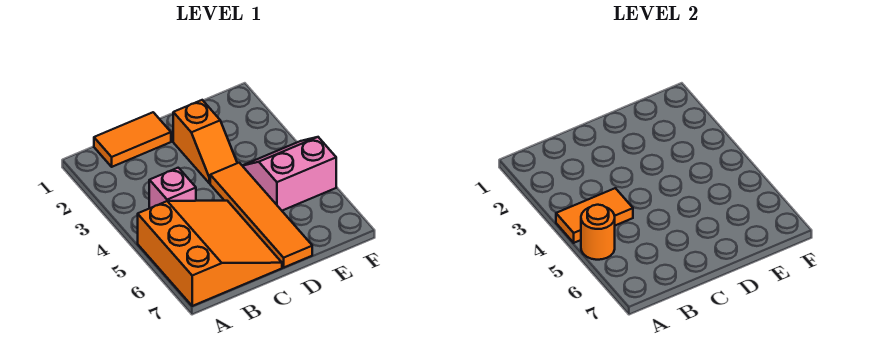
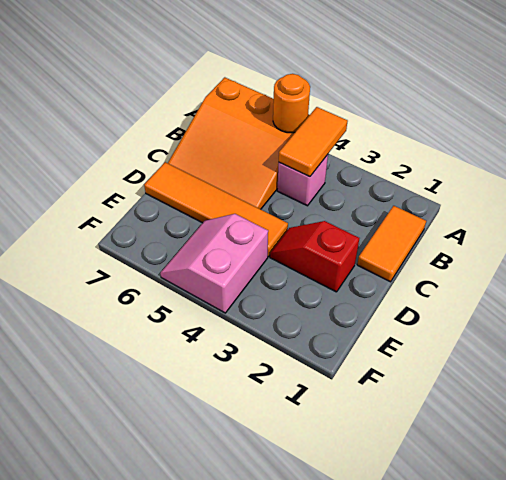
orange 1x2 slope [173,100,237,183] -> red 1x2 slope [270,221,359,292]
pink 2x2 slope [243,137,336,211] -> pink 2x2 slope turned to [160,214,268,313]

